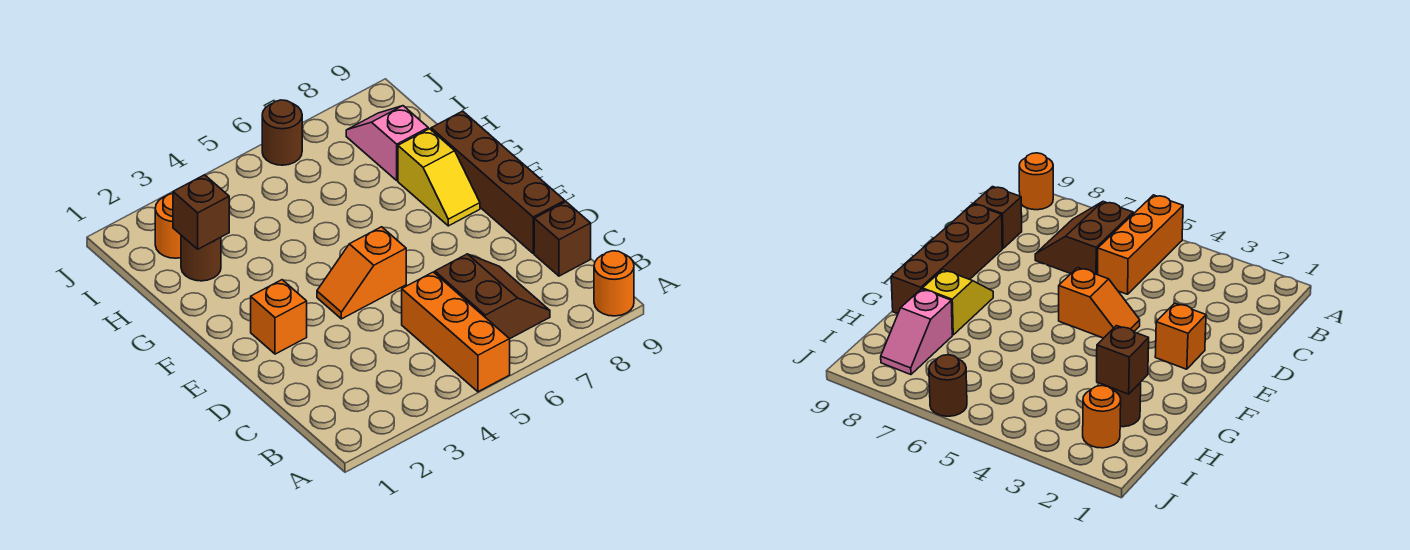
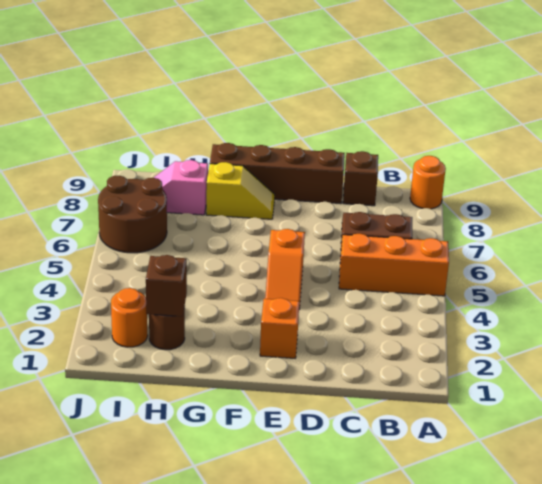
brown 1x1 round brick [262,100,302,165] -> brown 2x2 round brick [98,176,167,253]

